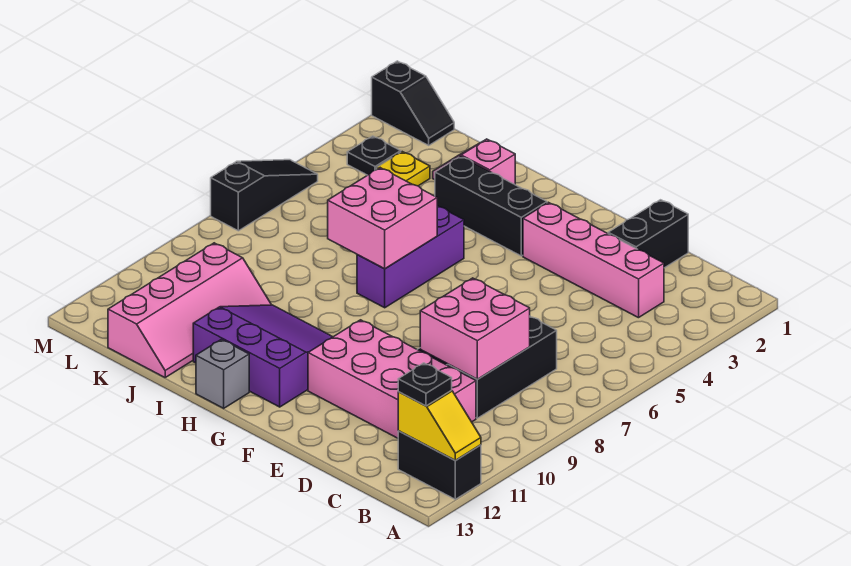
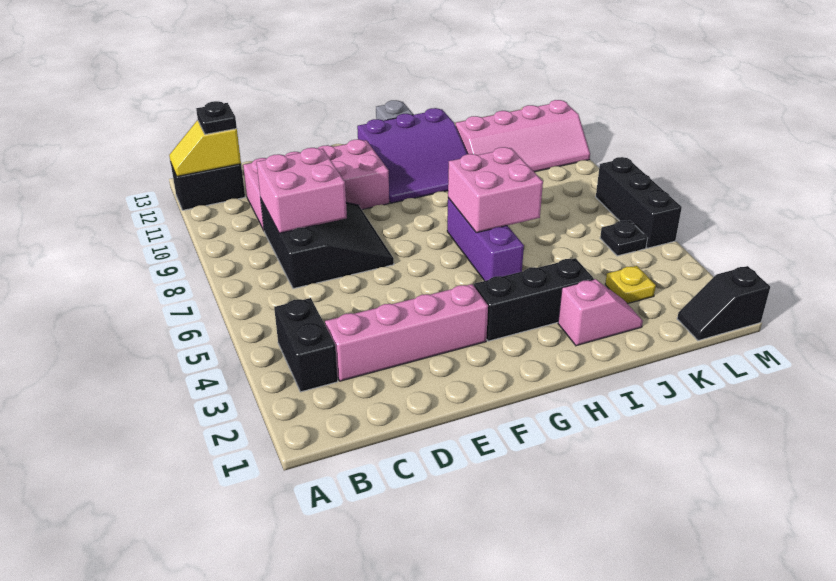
black 1x2 brick [608,200,688,268] -> black 1x2 brick moved to [274,298,338,392]
pink 2x4 slope [108,243,271,377] -> pink 2x4 slope turned to [456,100,590,172]
black 1x1 plate [347,136,401,175] -> black 1x1 plate moved to [600,221,647,256]
black 1x3 slope [211,160,318,231] -> black 1x3 brick [596,157,682,248]

